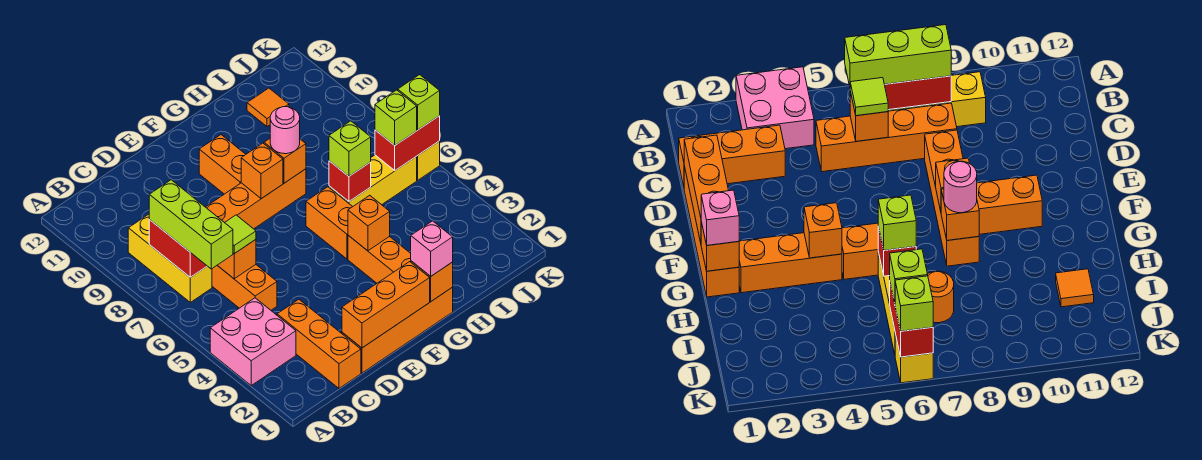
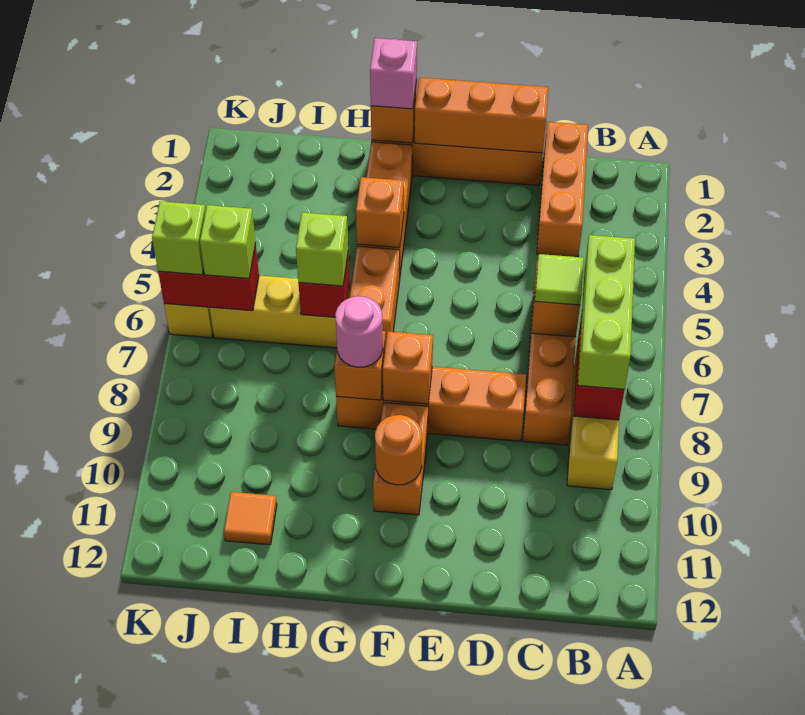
pink 2x2 brick [210,298,296,385] -> none
orange 1x1 round brick [927,271,954,323] -> orange 1x1 round brick moved to [375,415,422,485]

